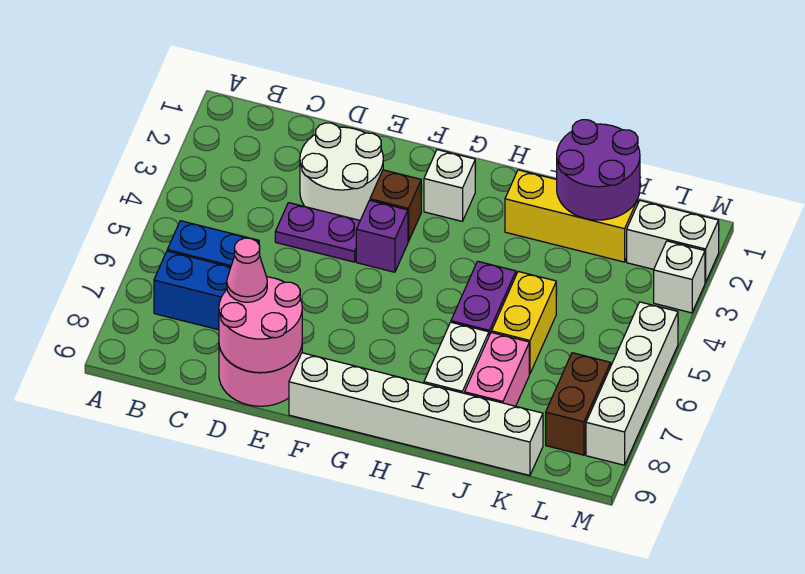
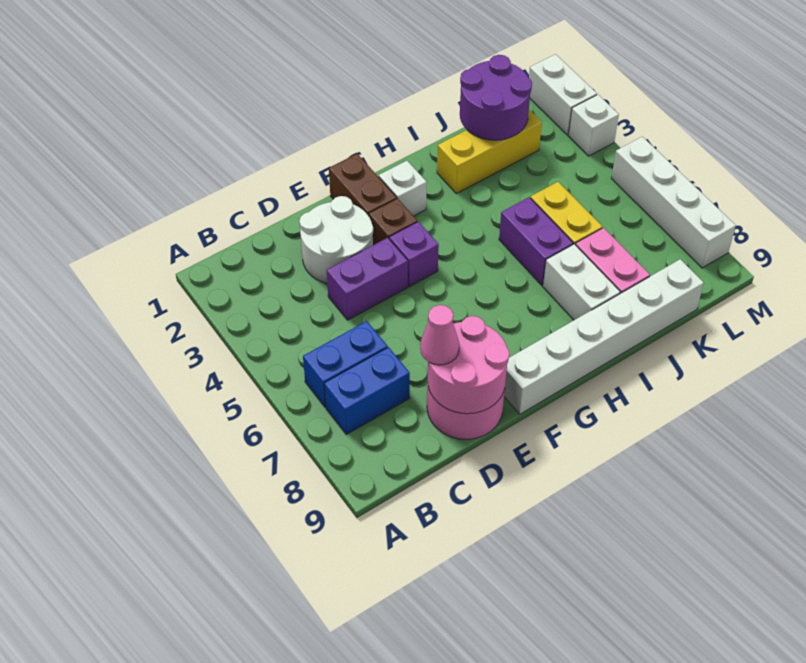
purple 1x2 plate [275,203,360,262] -> purple 1x2 brick [327,238,408,320]
white 1x2 brick [627,201,719,282] -> white 1x2 brick turned to [529,54,597,135]
brown 1x2 brick [546,353,611,455] -> brown 1x2 brick moved to [329,154,397,216]

